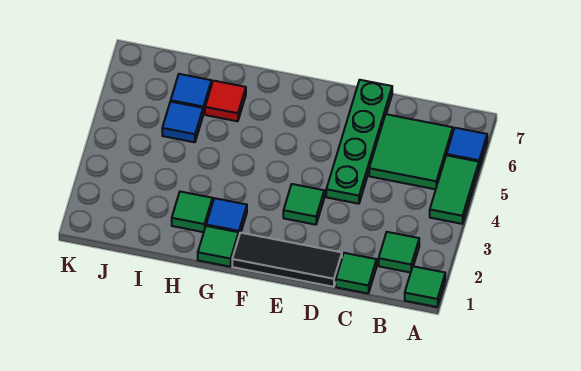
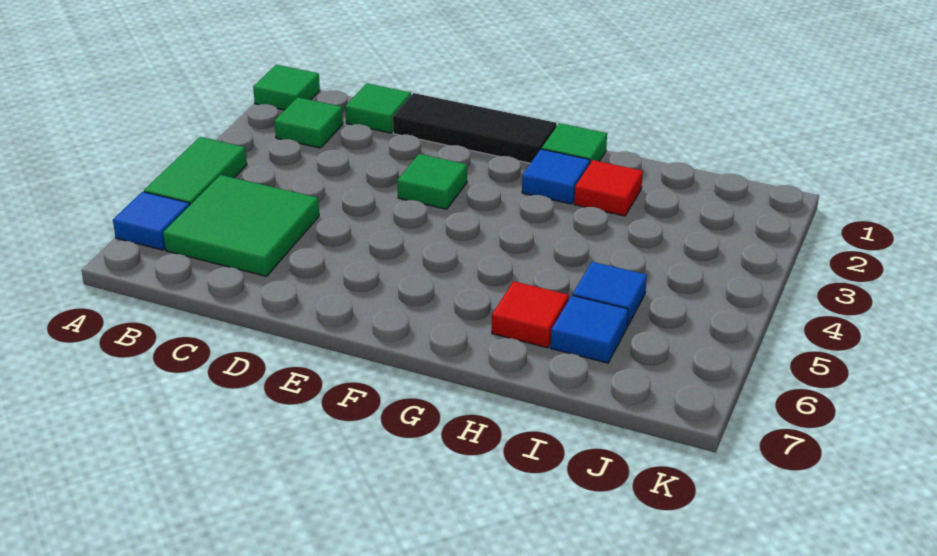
green 1x4 plate [326,80,392,204] -> none
green 1x1 tile [172,192,212,232] -> red 1x1 tile [574,160,643,216]

